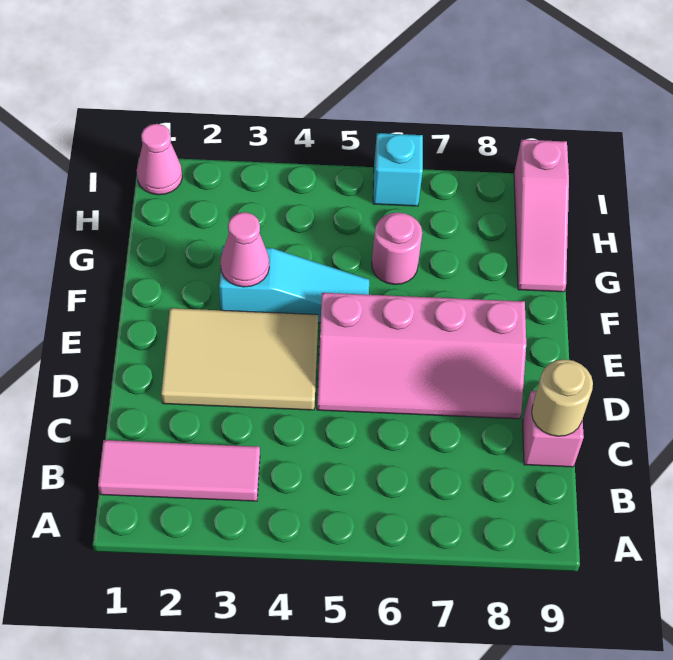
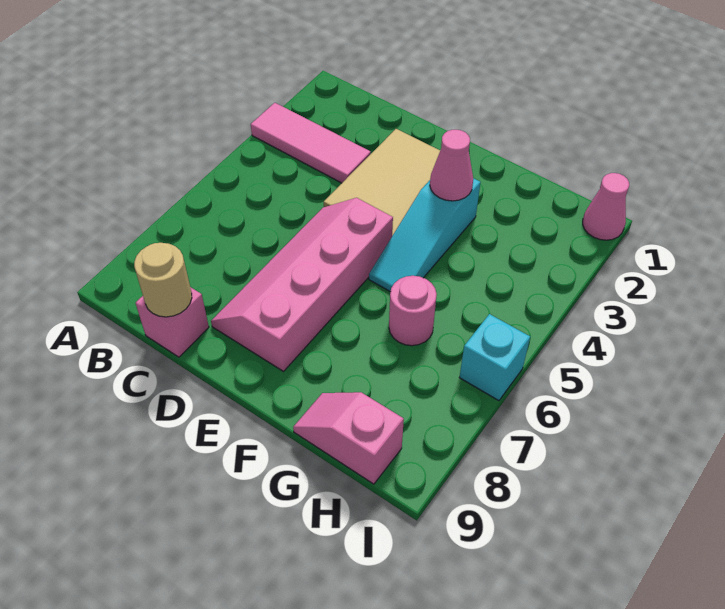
pink 1x3 tile [98,440,260,501] -> pink 1x3 tile turned to [251,103,371,183]
pink 1x3 slope [514,140,569,292] -> pink 1x2 slope [293,392,404,484]

